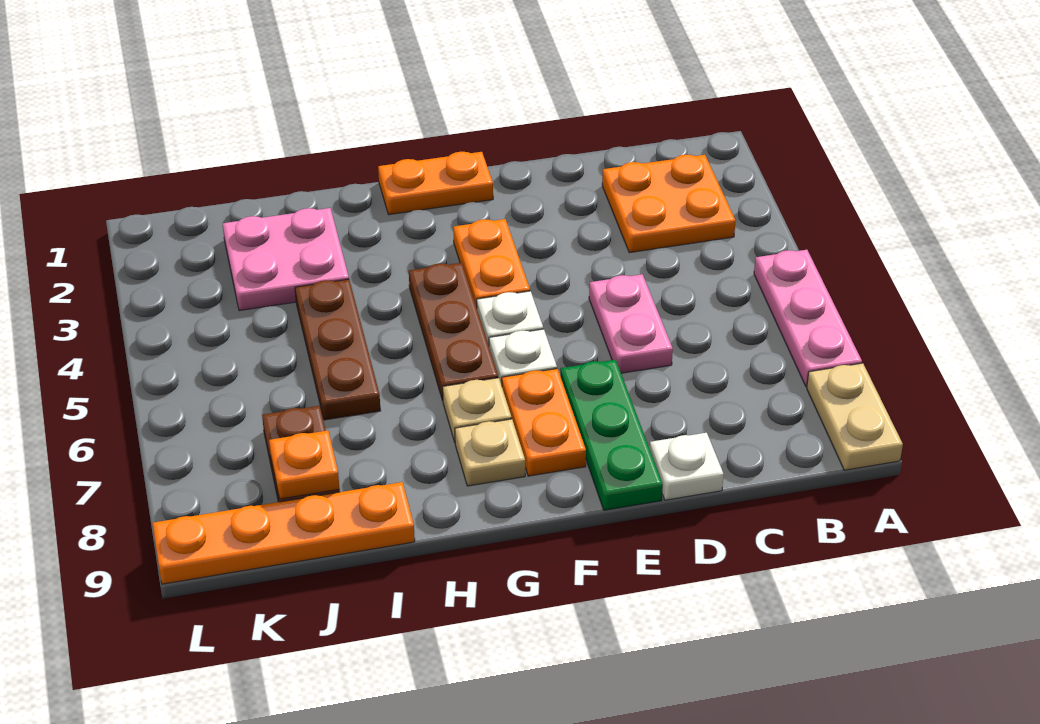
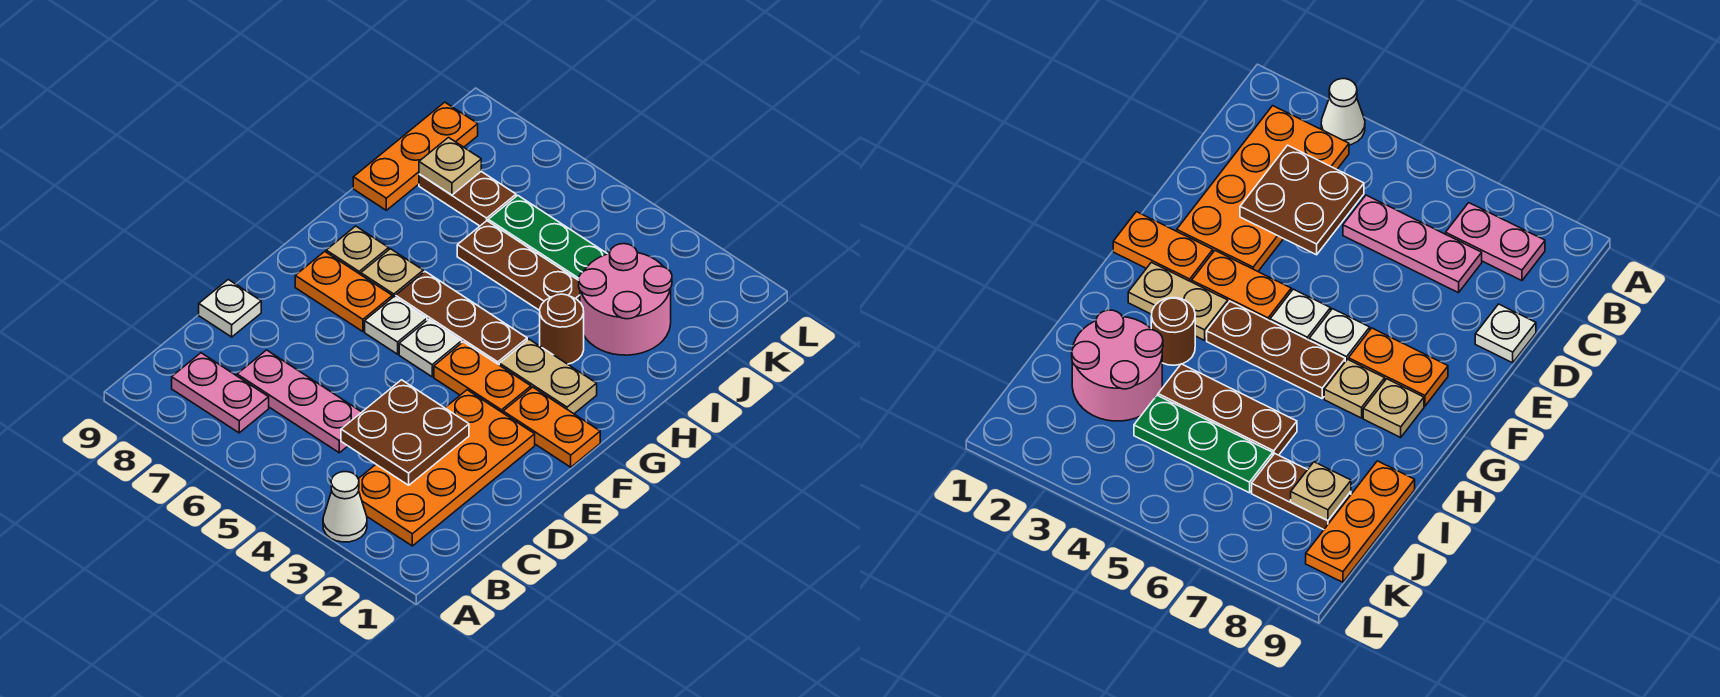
none -> white 1x1 cone [323,472,367,542]
pink 1x3 plate [754,250,862,387] -> pink 1x3 plate moved to [237,350,361,453]
tan 1x2 plate [807,363,903,470] -> tan 1x2 plate moved to [499,339,597,414]
orange 2x2 plate [602,155,736,253] -> orange 2x4 plate [359,390,535,546]
none -> brown 2x2 plate [341,380,469,485]
pink 1x2 plate [589,274,673,373] -> pink 1x2 plate moved to [172,353,269,433]
green 1x3 plate [560,359,663,510] -> green 1x3 plate moved to [488,195,607,280]
orange 1x2 plate [378,152,493,215] -> orange 1x2 plate turned to [503,387,600,467]
none -> brown 1x1 round brick [540,294,584,364]
pink 2x2 plate [223,208,349,311] -> pink 2x2 round brick [579,244,672,355]
orange 1x4 plate [152,482,415,584] -> orange 1x3 plate [353,102,478,210]
orange 1x1 plate [269,430,339,499] -> tan 1x1 plate [419,138,481,195]

